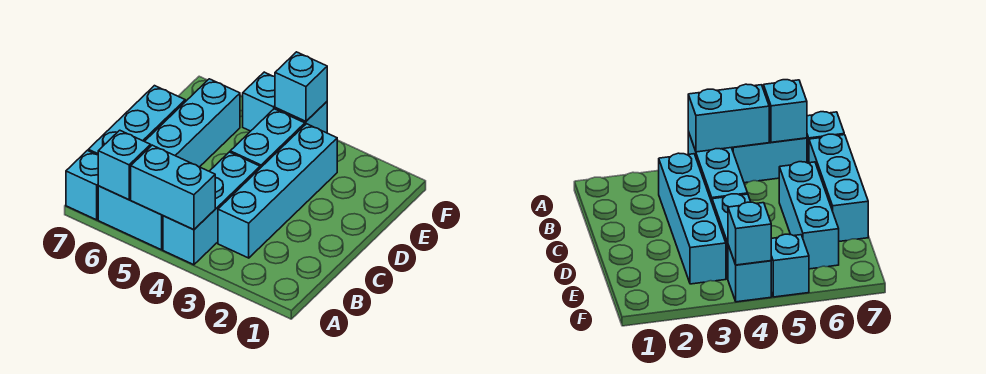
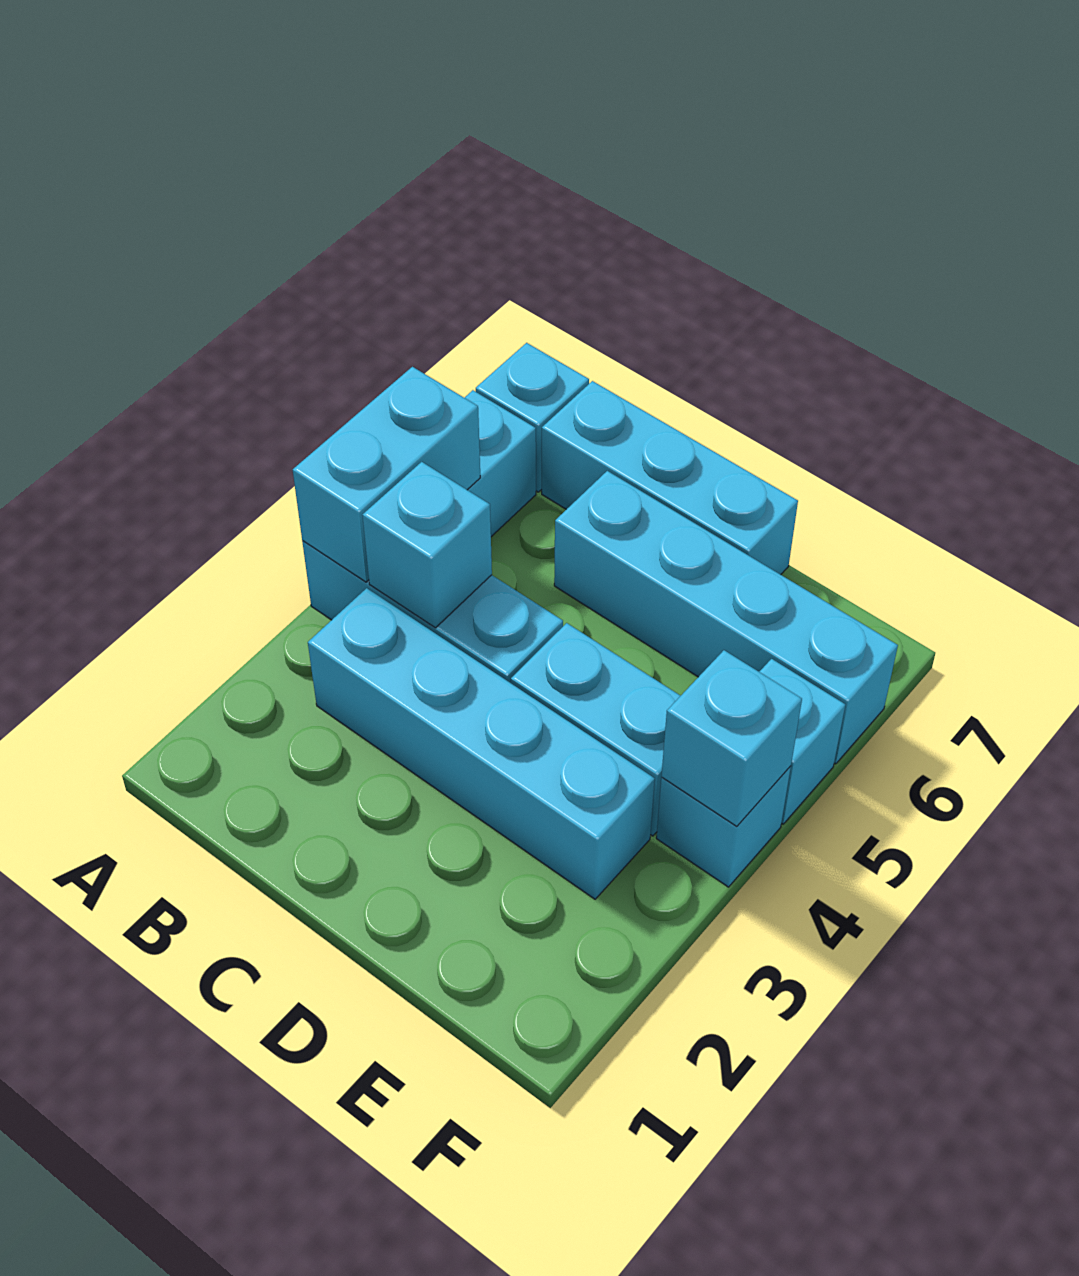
cyan 1x1 brick [98,130,151,200] -> cyan 1x1 brick moved to [363,462,492,628]
cyan 1x3 brick [145,79,240,167] -> cyan 1x4 brick [554,471,898,764]

